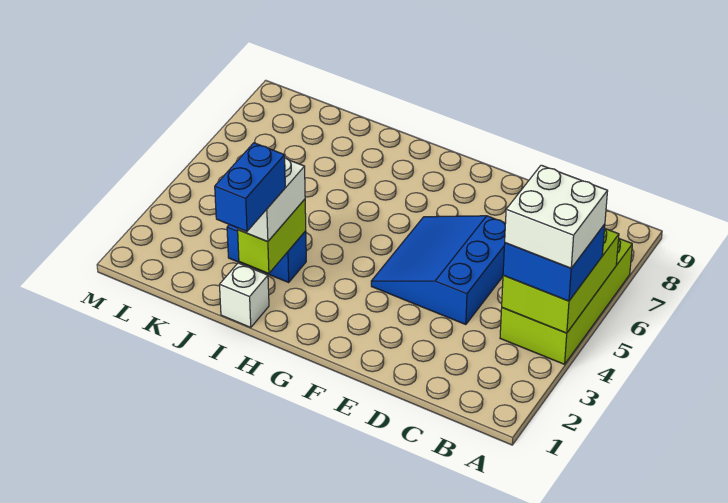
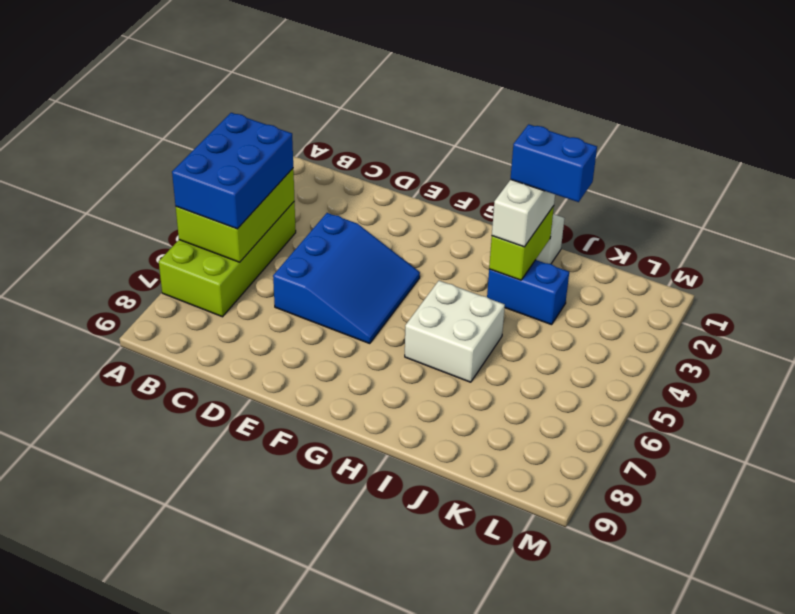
blue 2x2 brick [503,224,605,301] -> blue 2x3 brick [172,113,293,229]
white 2x2 brick [505,165,608,268] -> white 2x2 brick moved to [405,281,505,382]
blue 1x2 brick [215,143,285,231] -> blue 1x2 brick turned to [511,124,597,202]

